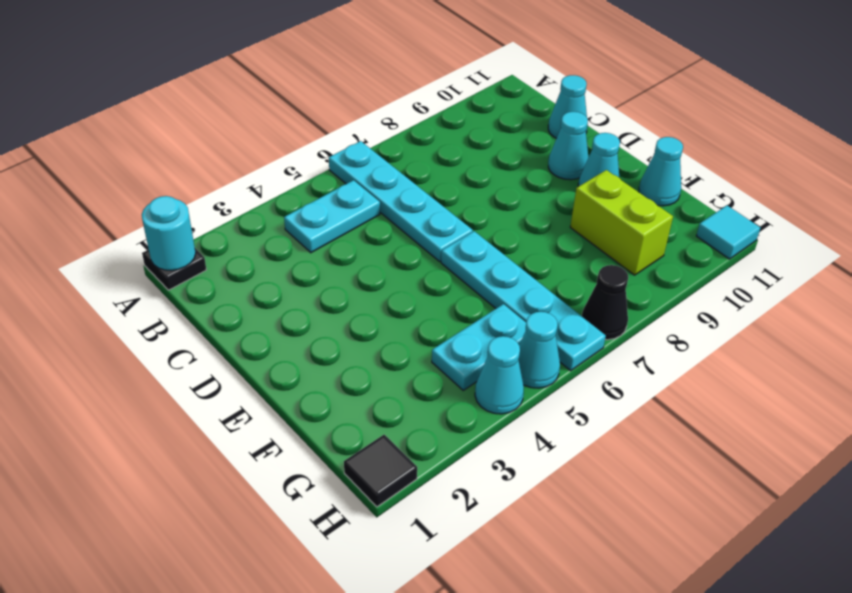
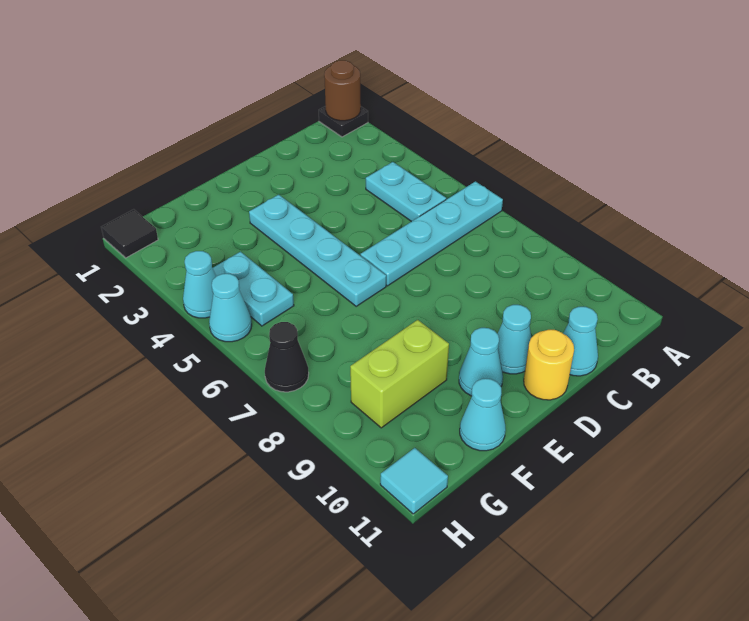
cyan 1x1 round brick [142,196,196,271] -> brown 1x1 round brick [324,60,361,121]
none -> yellow 1x1 round brick [524,330,574,400]
cyan 1x4 plate [441,231,606,371] -> cyan 1x4 plate turned to [249,195,386,306]

